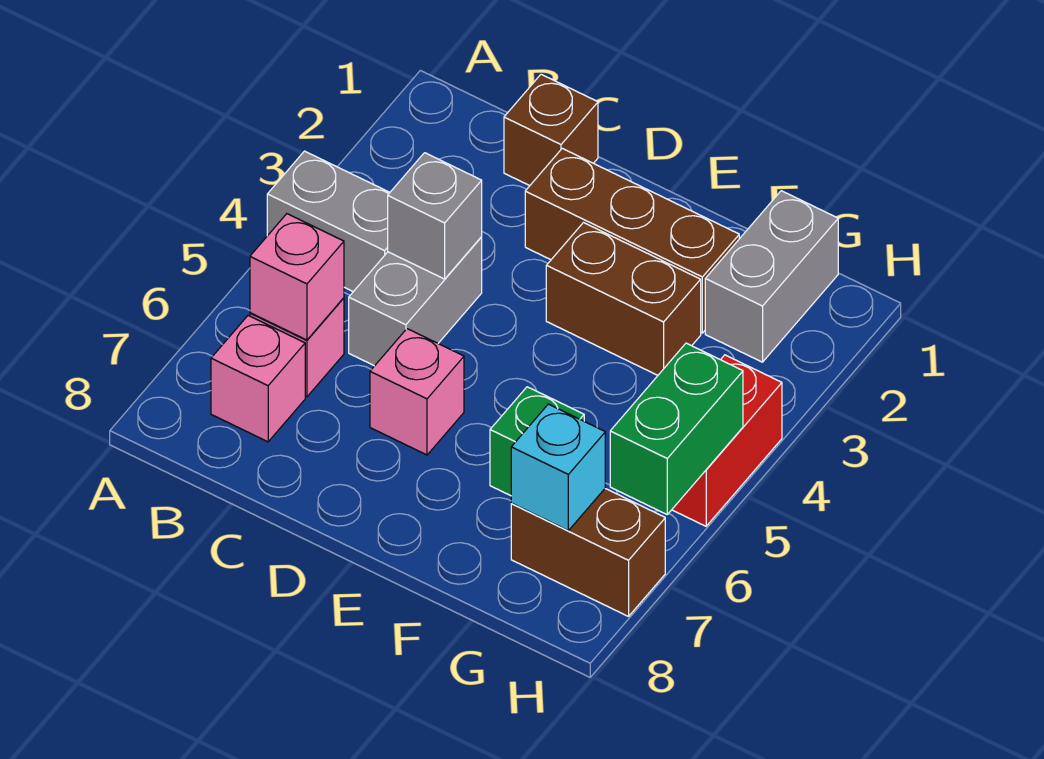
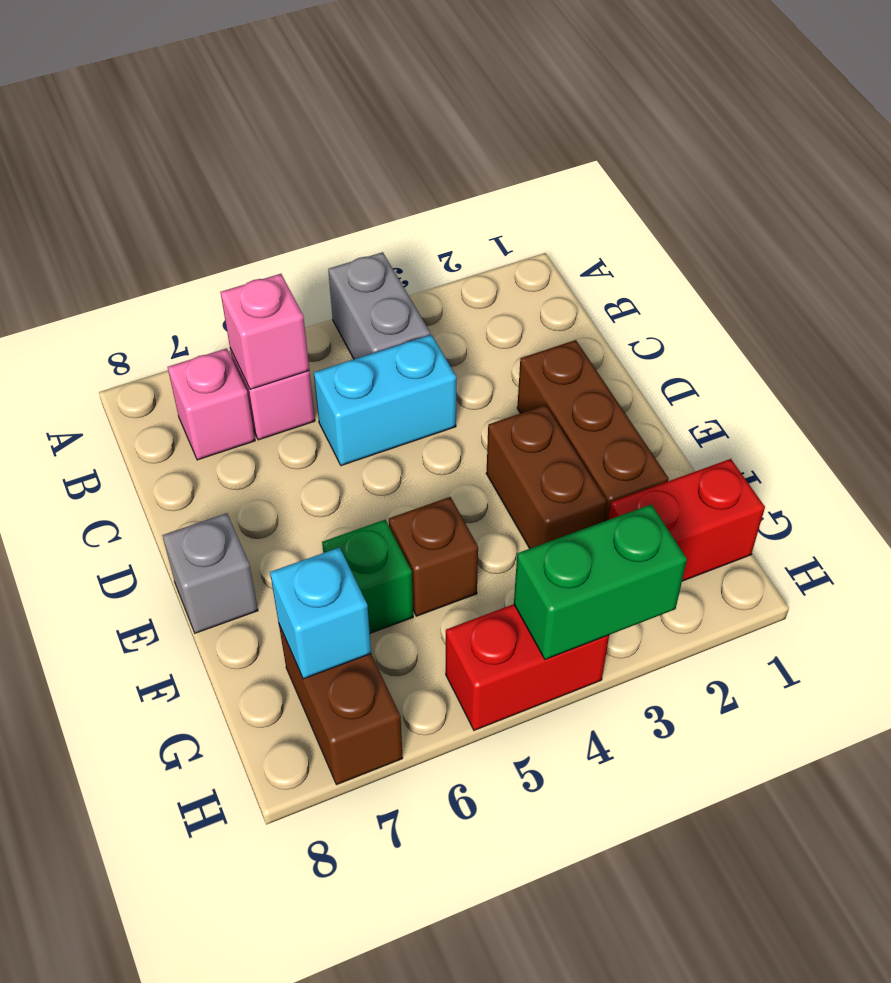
brown 1x1 brick [504,74,598,186] -> brown 1x1 brick moved to [389,497,478,616]
grey 1x2 brick [349,237,482,366] -> cyan 1x2 brick [314,335,456,466]
grey 1x1 brick [388,153,482,279] -> grey 1x1 brick moved to [162,513,258,633]
pink 1x1 brick [370,329,464,455] -> none
grey 1x2 brick [705,191,838,362] -> red 1x2 brick [609,459,765,581]
green 1x2 brick [610,343,743,514] -> green 1x2 brick moved to [514,504,687,659]

